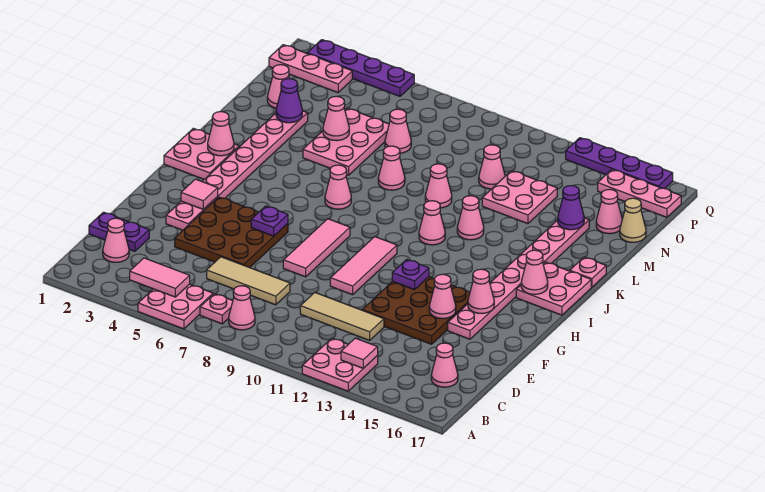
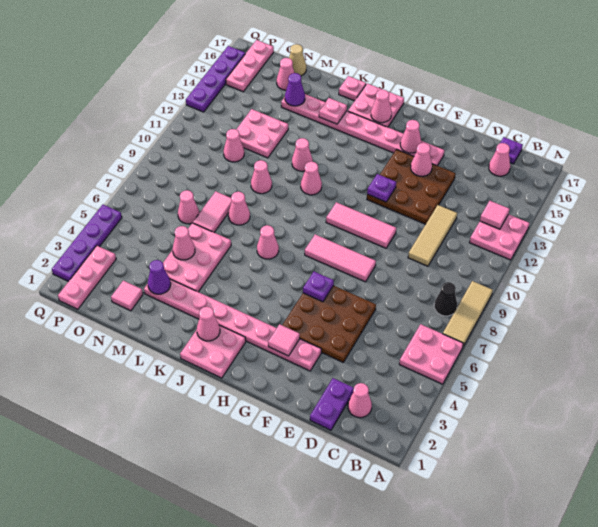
pink 1x2 tile [130,258,190,297] -> pink 1x2 tile moved to [193,191,232,232]
pink 1x1 plate [200,294,233,324] -> pink 1x1 plate moved to [319,98,347,124]
pink 1x1 cone [229,286,255,330] -> black 1x1 cone [434,282,457,316]
none -> purple 1x1 plate [495,137,523,164]
tan 1x3 tile [207,257,290,305] -> tan 1x3 tile moved to [443,281,493,346]
pink 2x3 plate [303,108,389,175] -> pink 2x3 plate turned to [163,223,231,292]
pink 1x1 cone [267,65,289,108] -> pink 1x1 tile [111,281,143,311]

